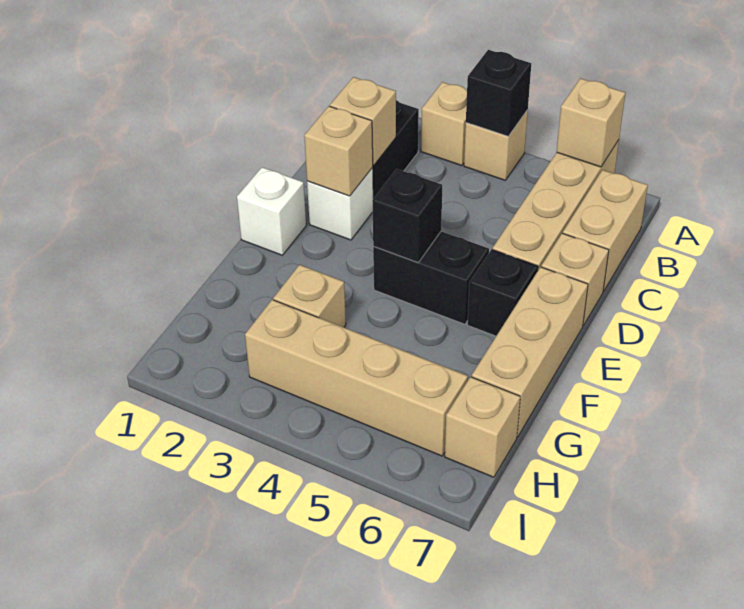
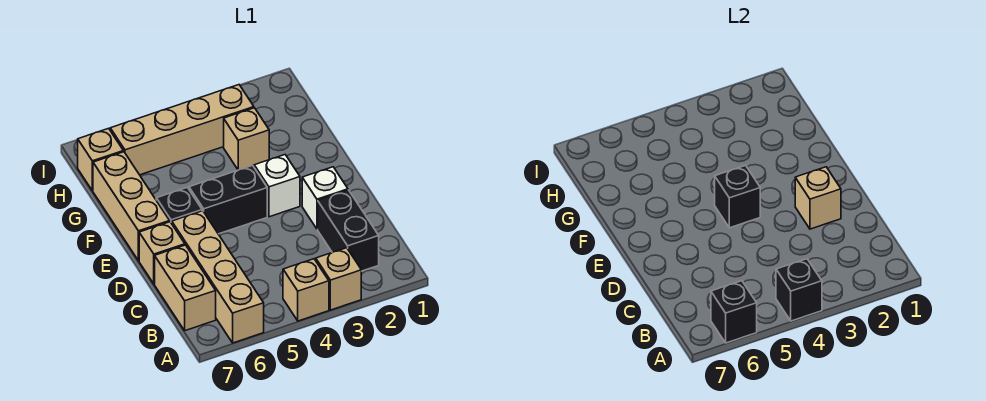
tan 1x1 brick [557,78,625,167] -> black 1x1 brick [711,281,757,343]
tan 1x1 brick [330,77,396,165] -> none
white 1x1 brick [237,167,306,255] -> white 1x1 brick moved to [254,155,300,217]

